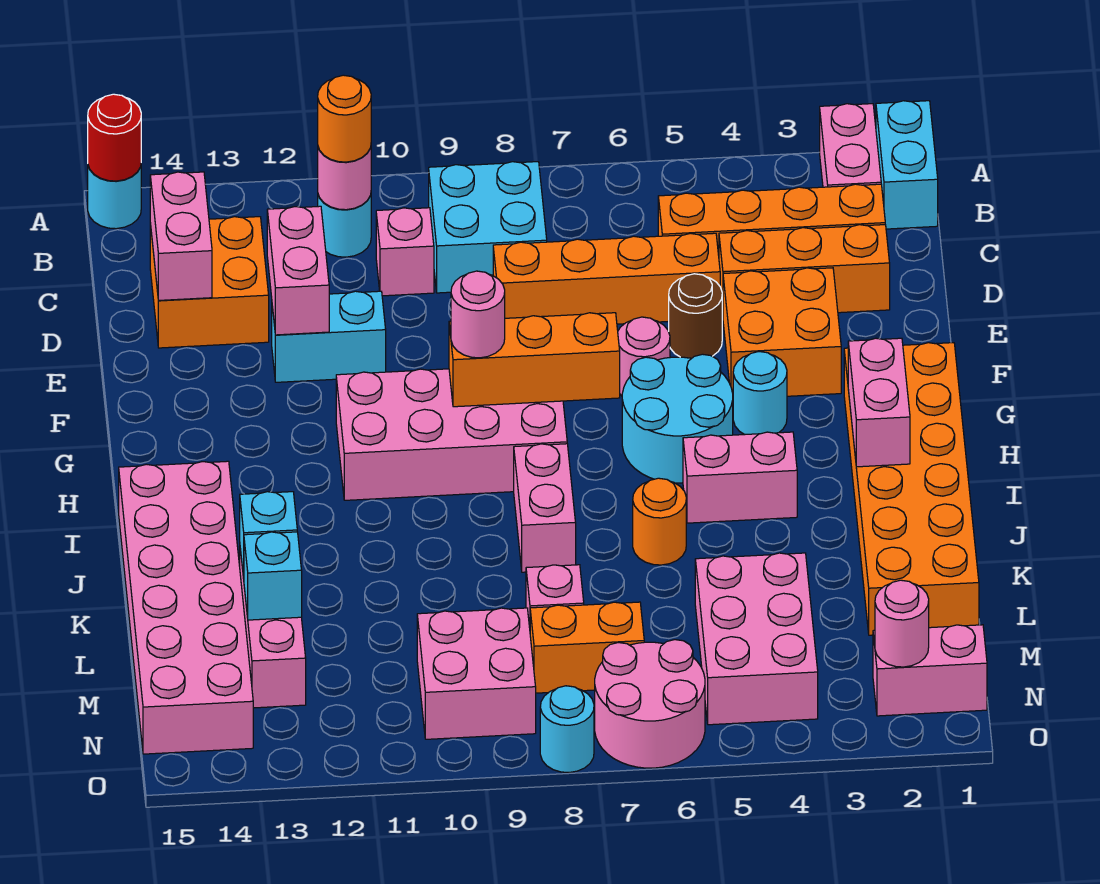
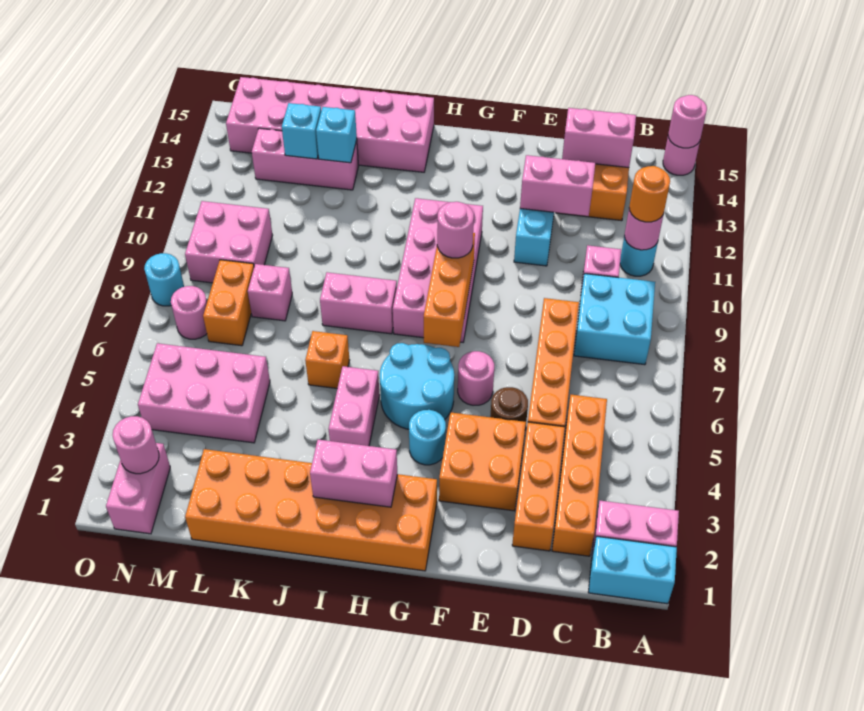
cyan 1x1 round brick [88,166,141,229] -> pink 1x1 round brick [663,137,700,175]
red 1x1 round brick [88,94,141,181] -> pink 1x1 round brick [668,95,707,148]
orange 1x1 round brick [633,478,686,565] -> orange 1x1 brick [305,331,350,388]
pink 2x2 round brick [595,640,705,768] -> pink 1x1 round brick [171,286,207,339]

